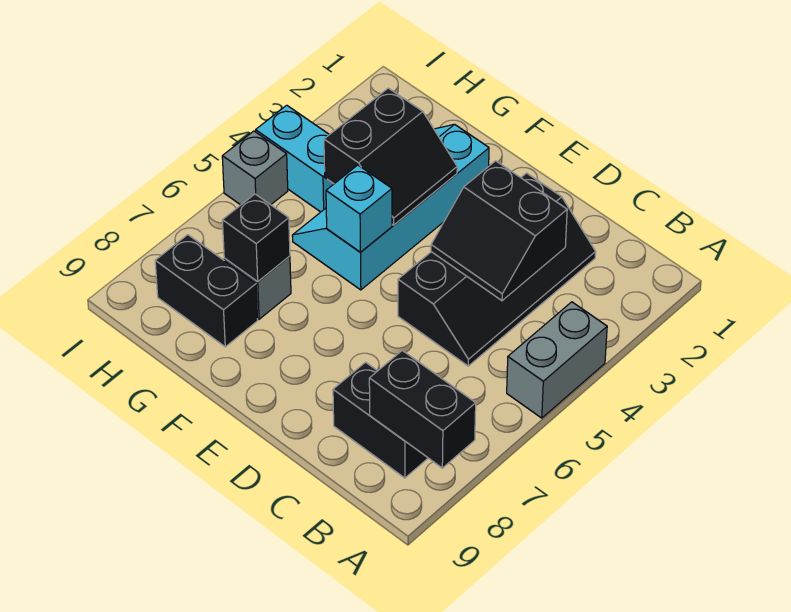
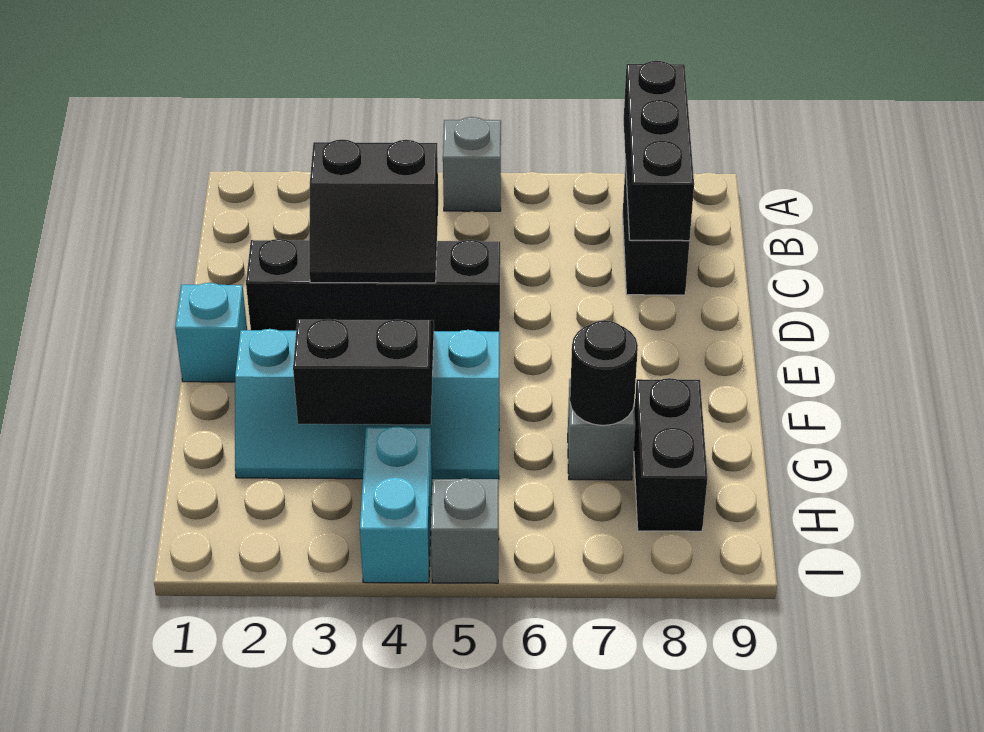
grey 1x2 brick [507,302,607,418] -> grey 1x1 brick [443,117,501,211]
black 1x2 brick [369,351,476,468] -> black 1x3 brick [624,61,694,241]
black 2x2 slope [431,161,567,301] -> black 2x2 slope turned to [309,139,438,283]
cyan 1x1 brick [326,165,392,252] -> cyan 1x1 brick moved to [175,283,247,382]
black 1x1 brick [222,194,290,282] -> black 1x1 round brick [570,320,638,425]

